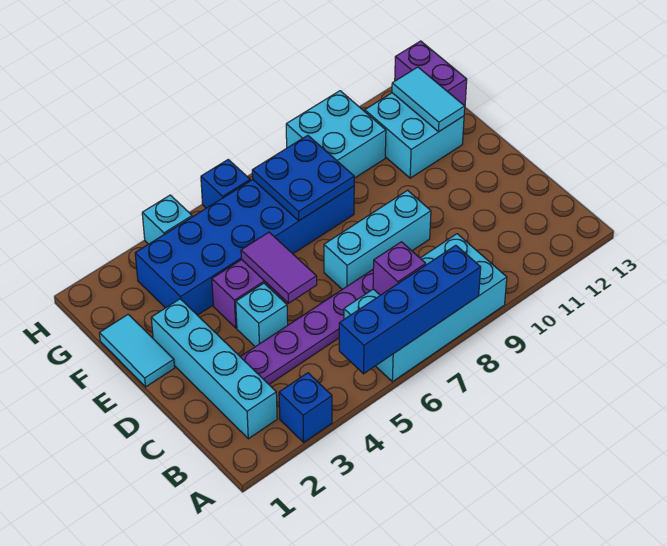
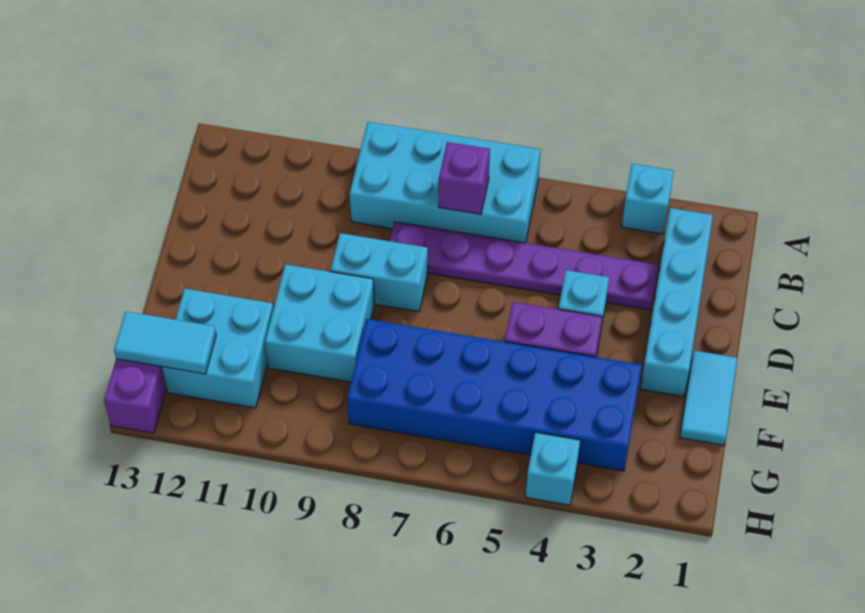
blue 1x1 brick [279,373,332,442] -> cyan 1x1 brick [622,164,674,234]
blue 1x4 brick [339,245,481,374] -> none
purple 1x2 tile [241,232,317,303] -> none
cyan 1x3 brick [324,190,431,289] -> cyan 1x2 brick [331,233,428,312]
blue 2x2 plate [252,135,354,221] -> none
cyan 1x2 tile [392,67,465,132] -> cyan 1x2 tile turned to [114,311,216,374]
cyan 2x2 brick [286,91,386,178] -> cyan 2x2 brick moved to [265,264,374,382]
blue 1x1 brick [201,160,250,208] -> none

